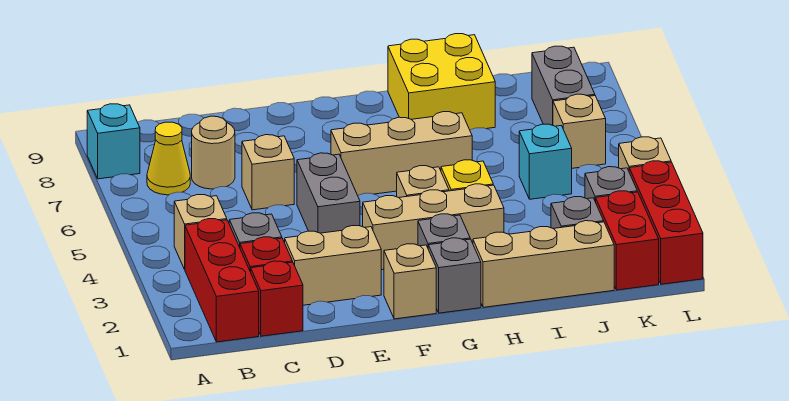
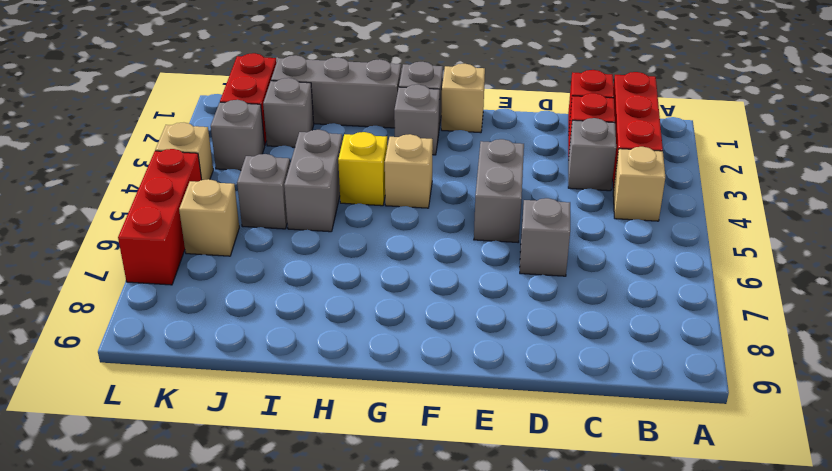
cyan 1x1 brick [87,104,140,179] -> none
yellow 1x1 cone [147,122,190,195] -> none
tan 1x1 round brick [192,116,235,189] -> none
tan 1x2 brick [285,226,381,305] -> none
tan 1x1 brick [242,135,294,210] -> grey 1x1 brick [520,198,570,276]
tan 1x3 brick [363,184,504,270] -> none
tan 1x3 brick [331,112,472,195] -> none
tan 1x3 brick [473,221,614,307] -> grey 1x3 brick [271,55,401,128]
yellow 2x2 brick [388,34,495,130] -> none
cyan 1x1 brick [519,124,572,199] -> grey 1x1 brick [237,154,290,229]
grey 1x2 brick [532,46,595,125] -> grey 1x2 brick moved to [284,130,342,232]
red 1x3 brick [629,161,703,284] -> red 1x3 brick moved to [118,149,201,285]

